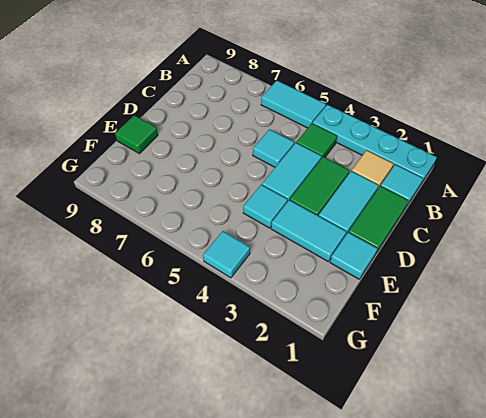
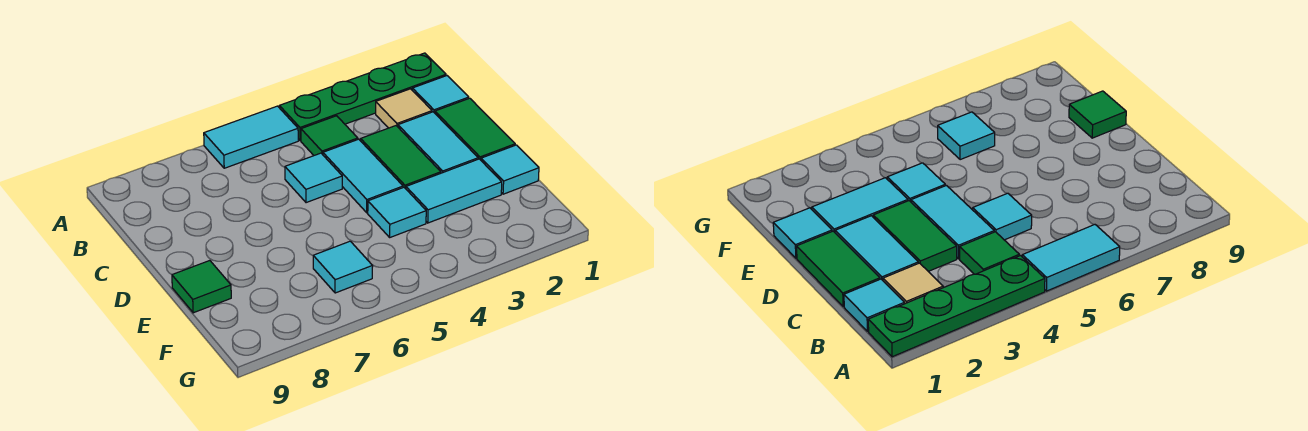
cyan 1x4 plate [313,105,437,182] -> green 1x4 plate [279,53,446,141]
cyan 1x1 tile [203,231,250,278] -> cyan 1x1 tile moved to [313,241,373,293]

